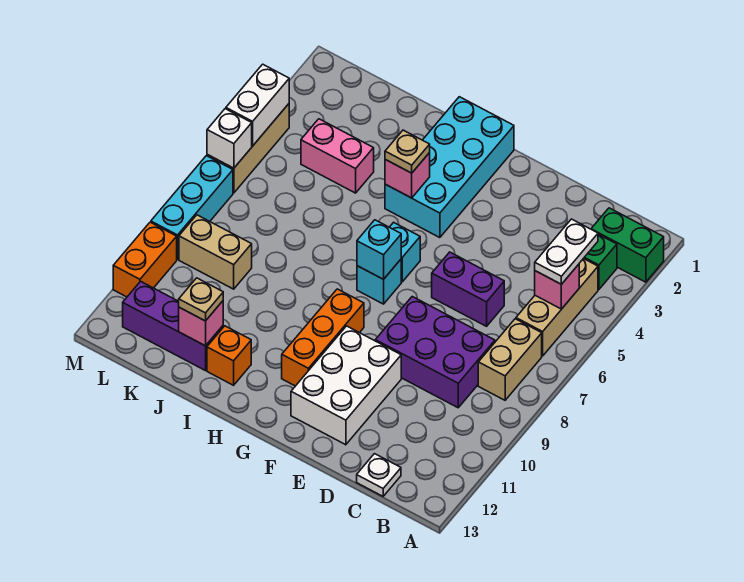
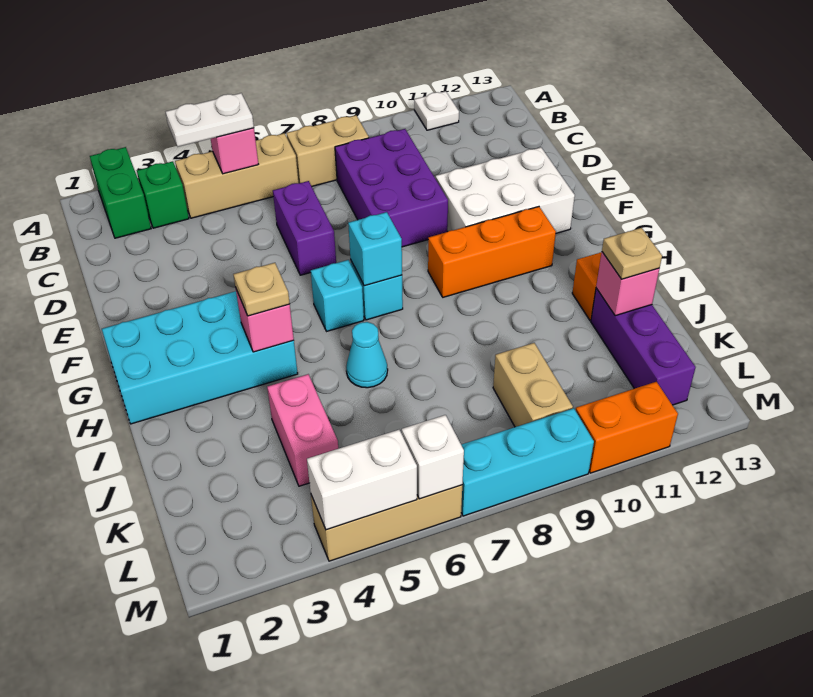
white 1x1 plate [357,454,401,496] -> white 1x1 plate moved to [414,91,459,130]
none -> cyan 1x1 cone [346,322,388,388]

